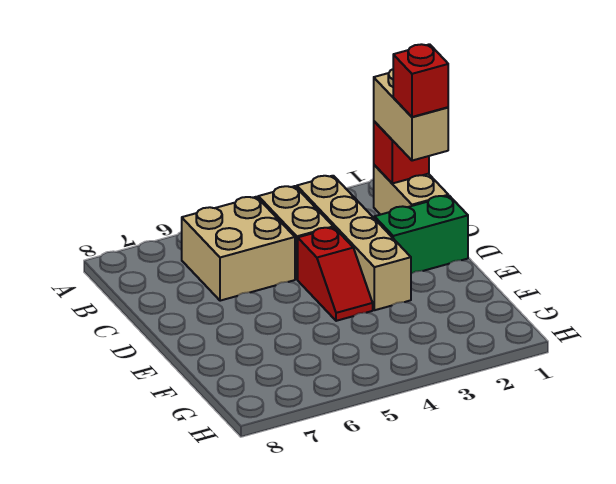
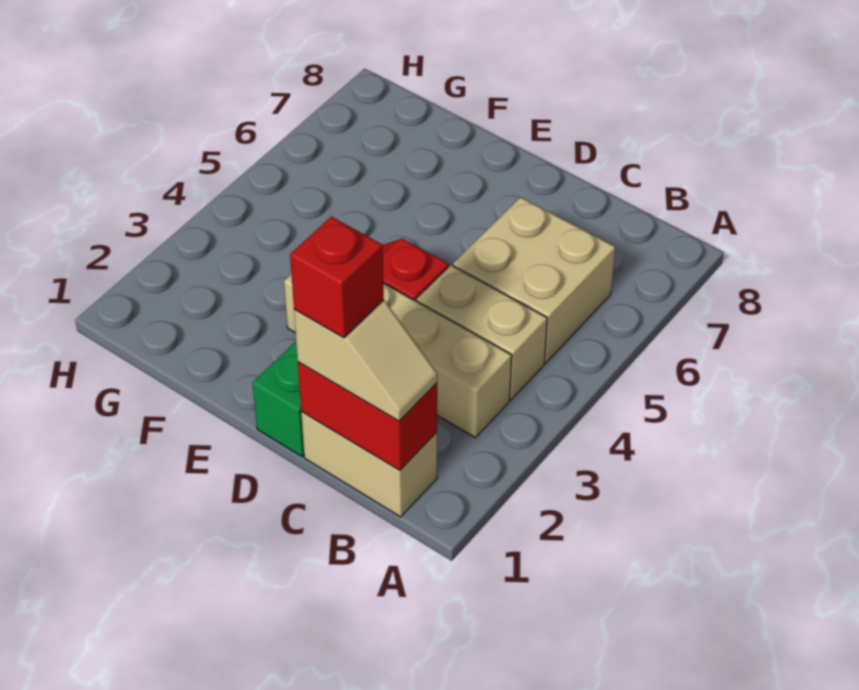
red 1x1 brick [374,121,429,183] -> red 1x2 brick [298,362,437,470]
tan 1x2 brick [374,69,448,161] -> tan 1x2 slope [294,300,437,421]

